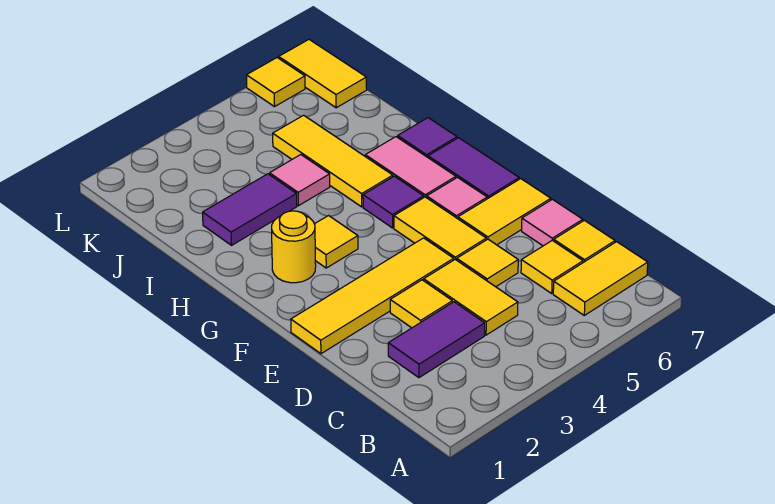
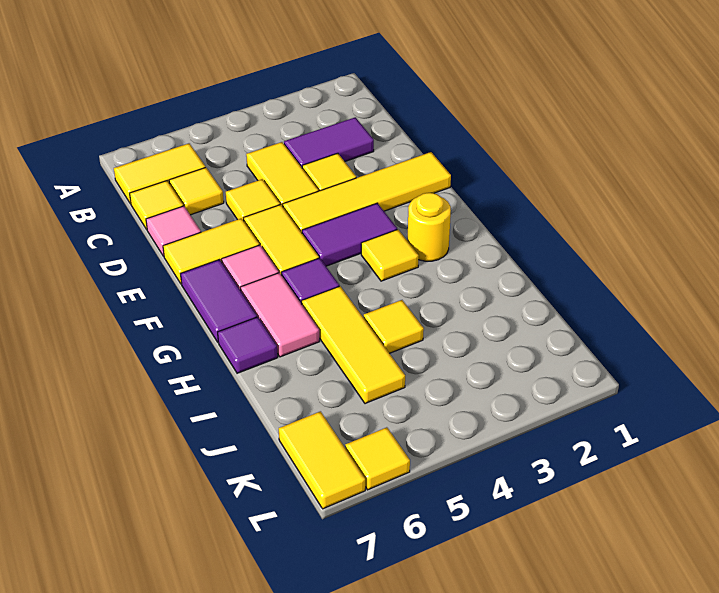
purple 1x2 tile [203,174,297,245] -> purple 1x2 tile moved to [302,203,397,266]
pink 1x1 tile [270,155,330,206] -> yellow 1x1 tile [364,300,424,353]

